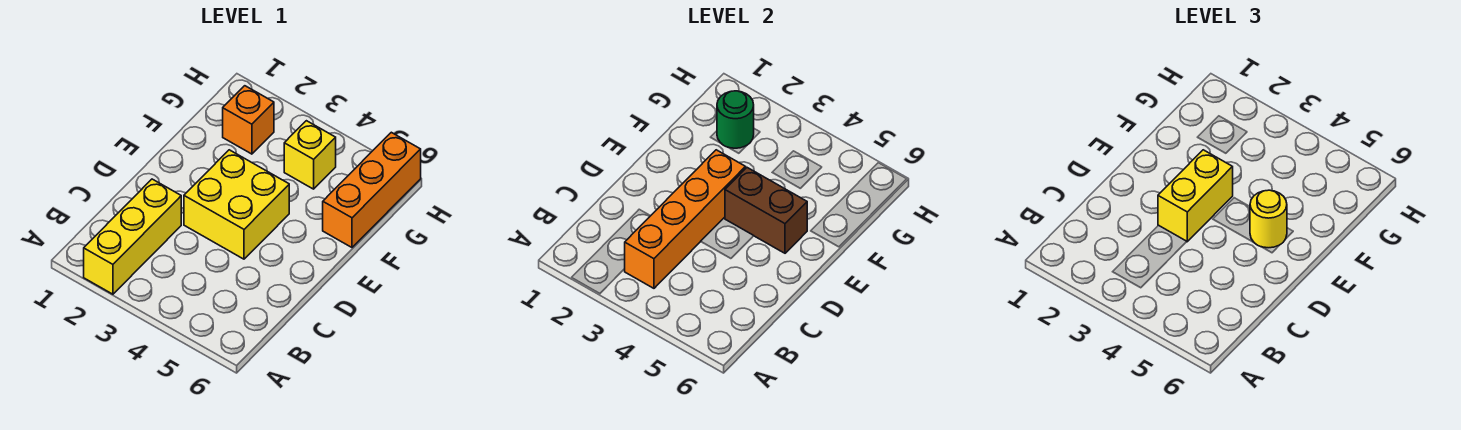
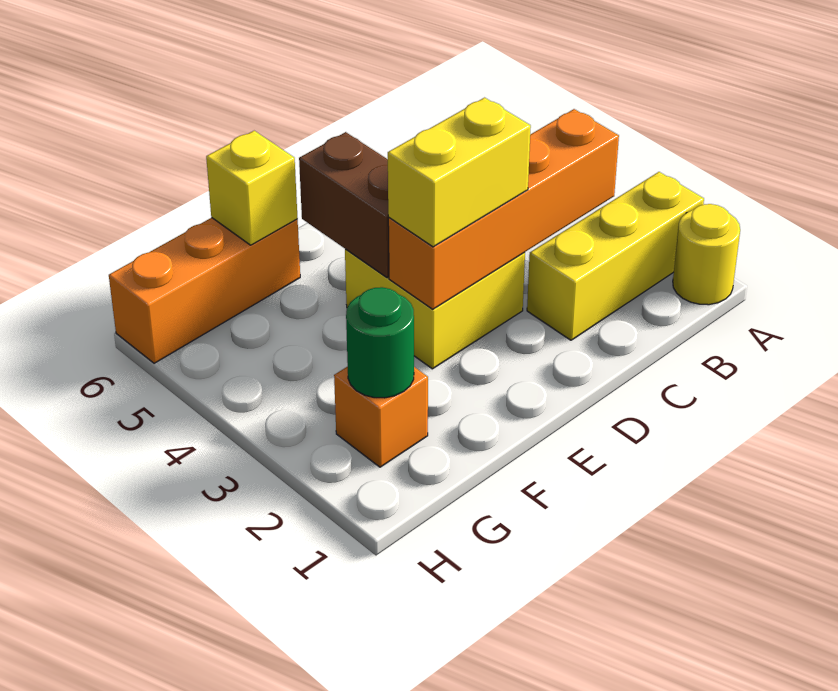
yellow 1x1 round brick [1250,190,1287,248] -> yellow 1x1 round brick moved to [673,204,740,305]
yellow 1x1 brick [284,121,336,189] -> yellow 1x1 brick moved to [206,131,298,245]

